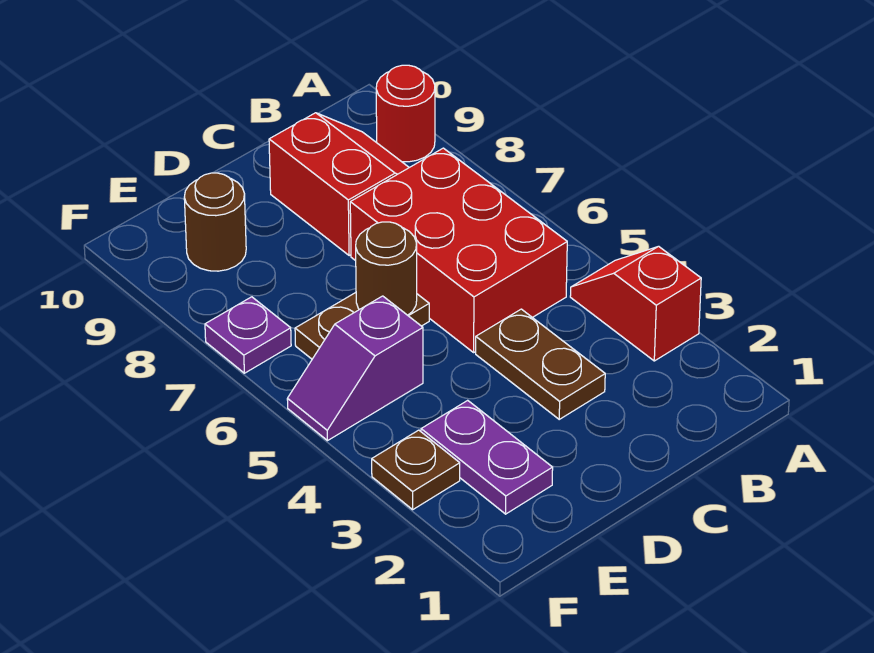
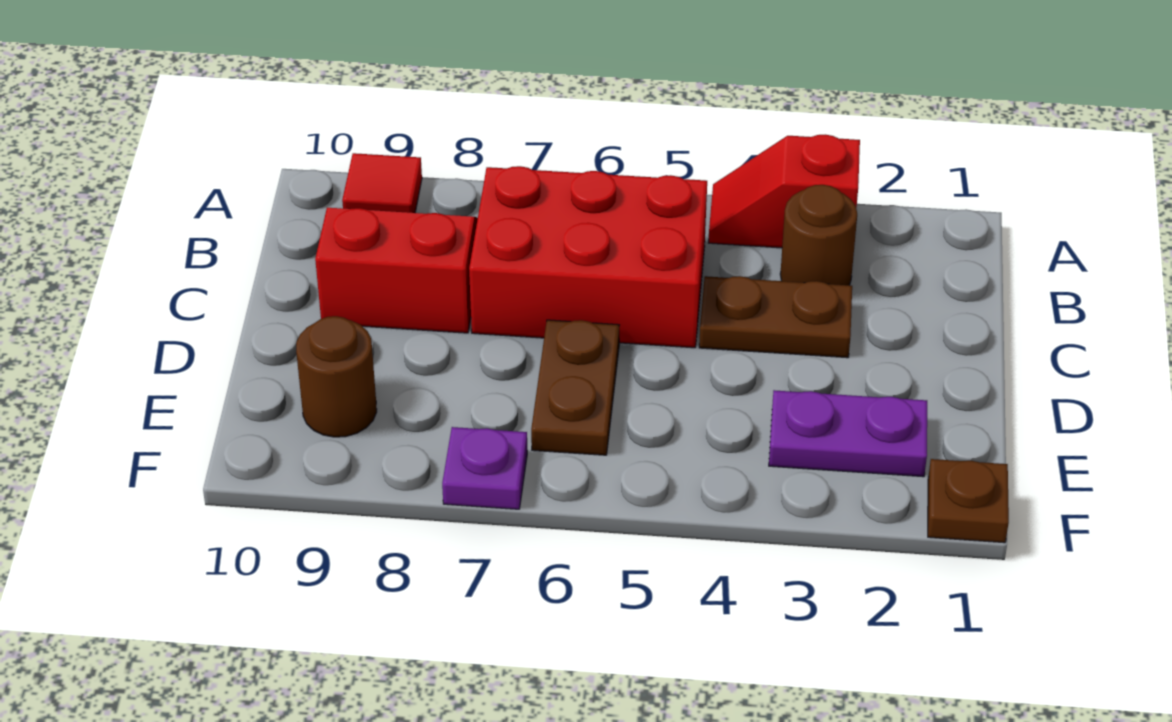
red 1x1 round brick [376,65,435,162] -> red 1x1 tile [342,153,422,213]
brown 1x1 round brick [356,222,417,315] -> brown 1x1 round brick moved to [780,185,857,285]
purple 1x2 slope [287,296,423,441] -> none
brown 1x1 plate [372,430,460,509] -> brown 1x1 plate moved to [928,459,1009,543]

